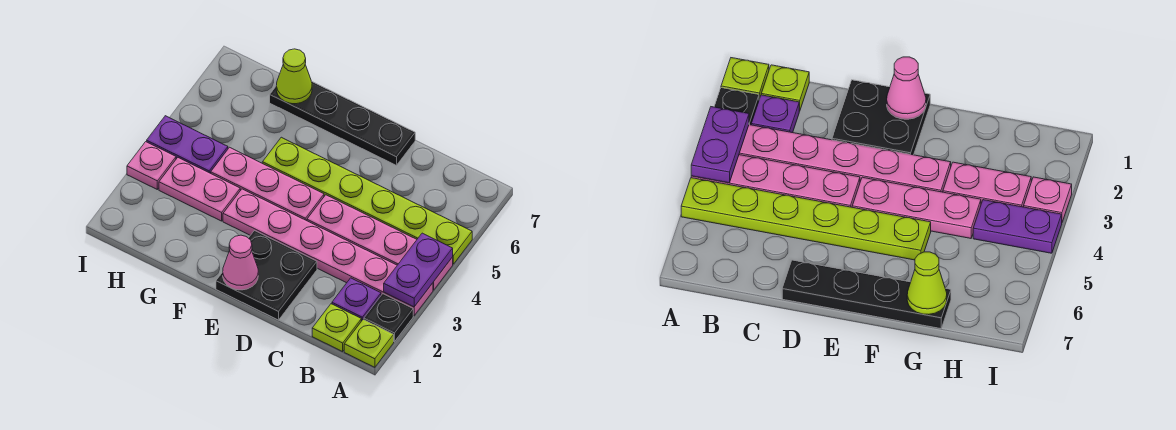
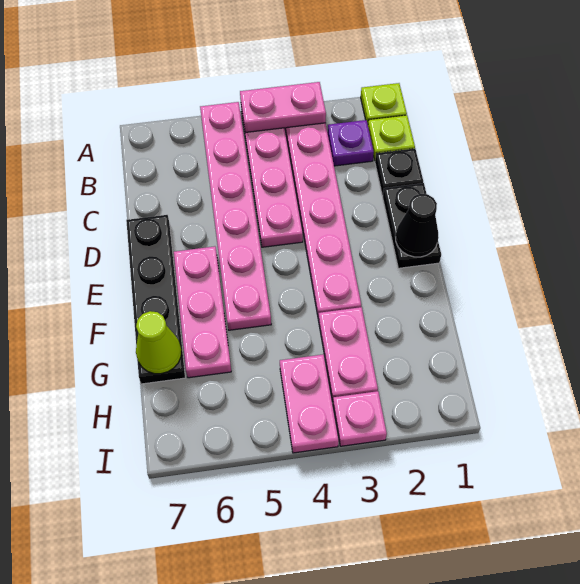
black 1x1 plate [364,294,413,342] -> black 1x1 plate moved to [375,149,423,195]
purple 1x2 plate [384,233,453,307] -> pink 1x2 plate [240,82,326,133]
lime 1x6 plate [262,137,472,264] -> pink 1x6 plate [200,102,271,330]
black 2x2 plate [216,231,317,320] -> black 1x2 plate [383,183,441,268]
pink 1x1 cone [223,235,258,290] -> black 1x1 cone [396,194,439,257]
pink 1x3 plate [211,147,324,221] -> pink 1x3 plate moved to [174,246,231,378]
purple 1x2 plate [147,116,228,173] -> pink 1x2 plate [280,354,339,453]

